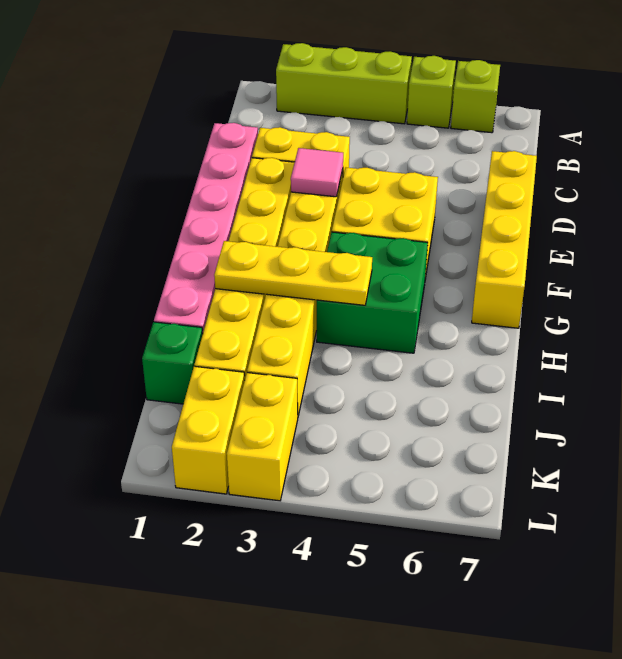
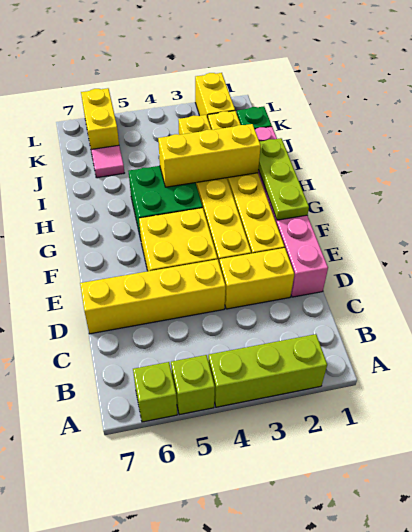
yellow 1x4 brick [472,151,537,328] -> yellow 1x4 brick turned to [80,259,226,334]
pink 1x1 tile [291,148,343,197] -> pink 1x1 tile moved to [91,145,124,178]
none -> lime 1x3 plate [258,138,309,220]
yellow 1x3 plate [214,241,372,305] -> yellow 1x3 brick [158,124,261,187]
yellow 1x2 brick [227,373,298,501] -> yellow 1x2 brick moved to [81,88,119,153]

